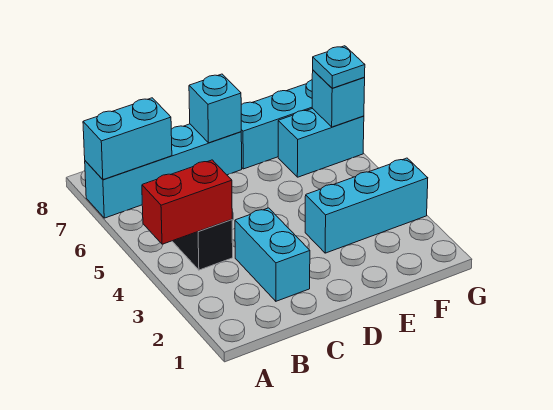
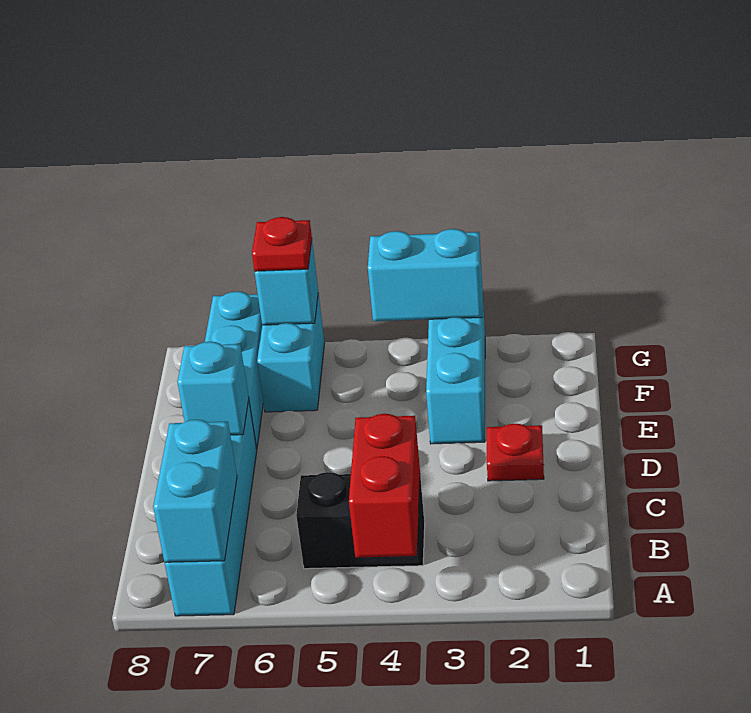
cyan 1x2 brick [235,208,310,301] -> cyan 1x2 brick moved to [368,229,482,321]
none -> red 1x1 plate [487,424,544,481]
cyan 1x1 plate [313,46,365,88] -> red 1x1 plate [252,217,312,271]

